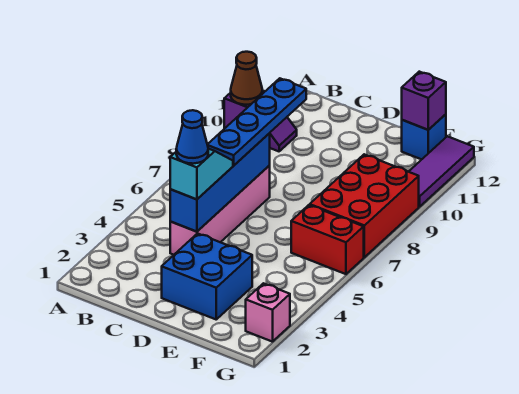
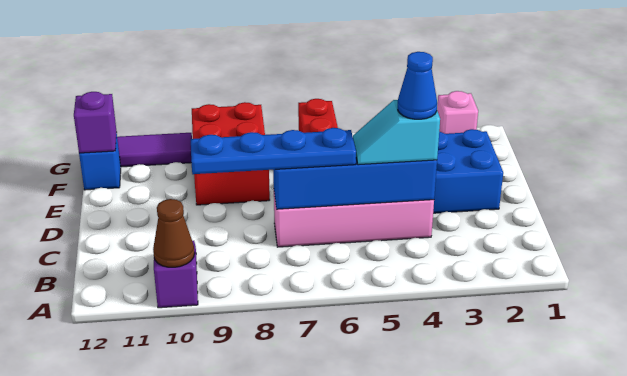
red 2x3 brick [310,154,419,257] -> red 2x3 brick turned to [192,102,270,205]

